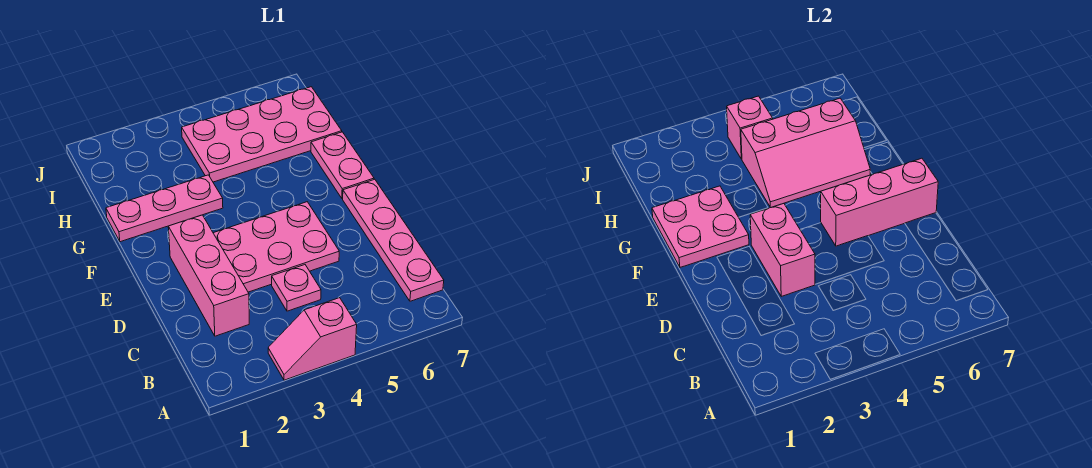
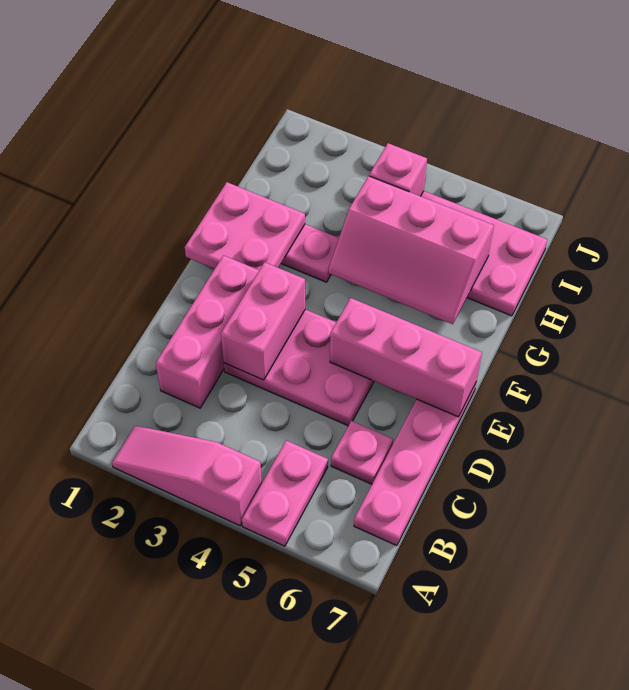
pink 1x2 slope [268,298,357,380] -> pink 1x3 slope [112,426,262,526]
pink 1x1 plate [272,265,321,311] -> pink 1x1 plate moved to [331,421,393,484]
pink 1x2 plate [311,132,374,199] -> pink 1x2 plate moved to [242,441,328,546]

